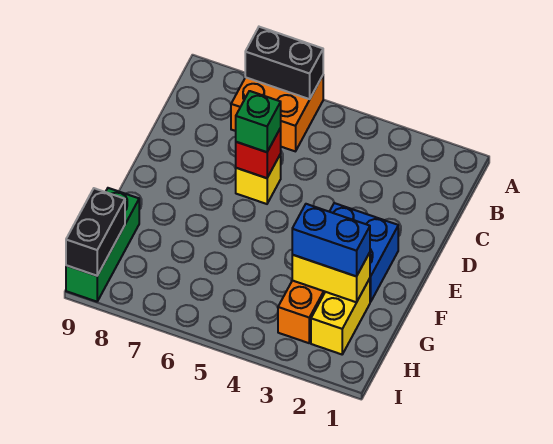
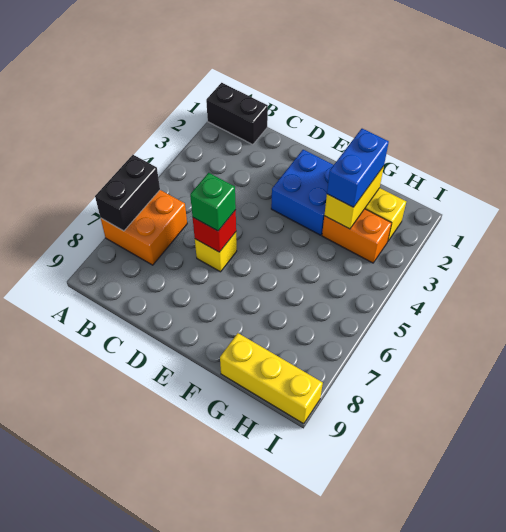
green 1x3 brick [66,188,139,302] -> yellow 1x3 brick [220,333,323,424]
black 1x2 brick [66,188,125,276] -> black 1x2 brick moved to [206,83,268,145]

